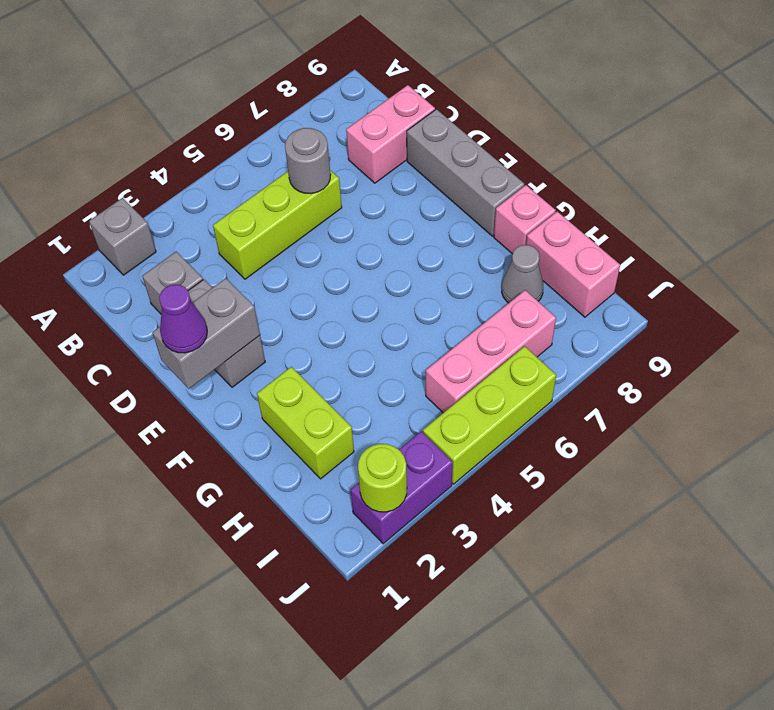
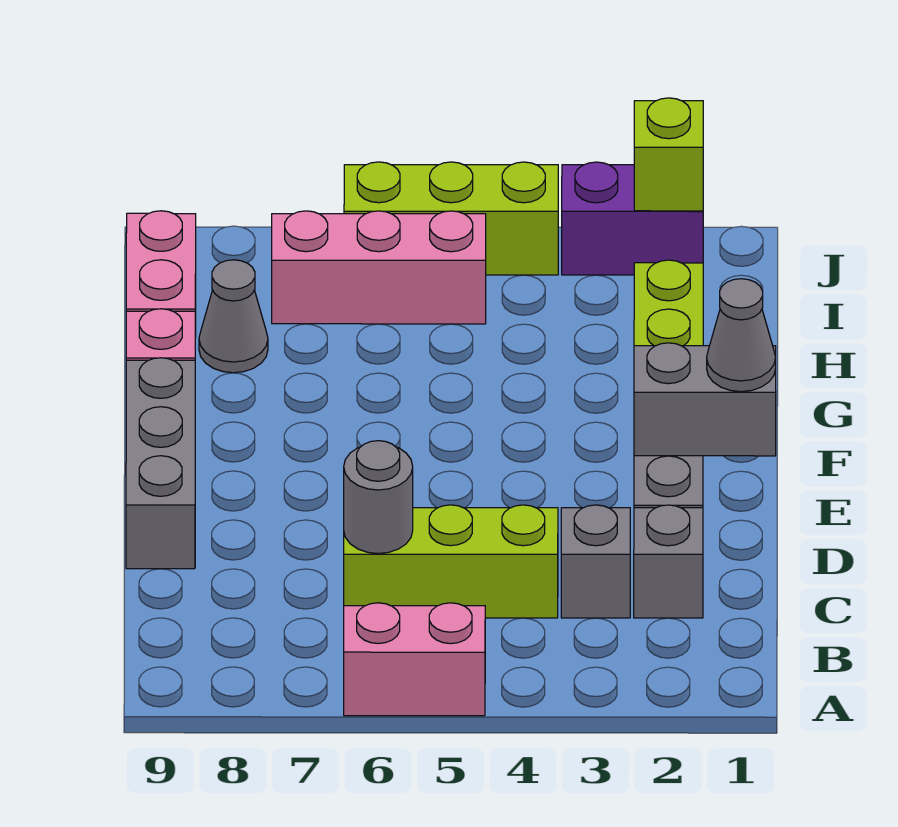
grey 1x1 brick [89,198,156,275] -> grey 1x1 brick moved to [561,505,630,618]
pink 1x2 brick [346,85,435,183] -> pink 1x2 brick moved to [344,603,485,716]
purple 1x1 cone [159,284,207,353] -> grey 1x1 cone [707,279,776,392]
lime 1x1 round brick [358,444,407,512] -> lime 1x1 brick [634,98,703,211]

